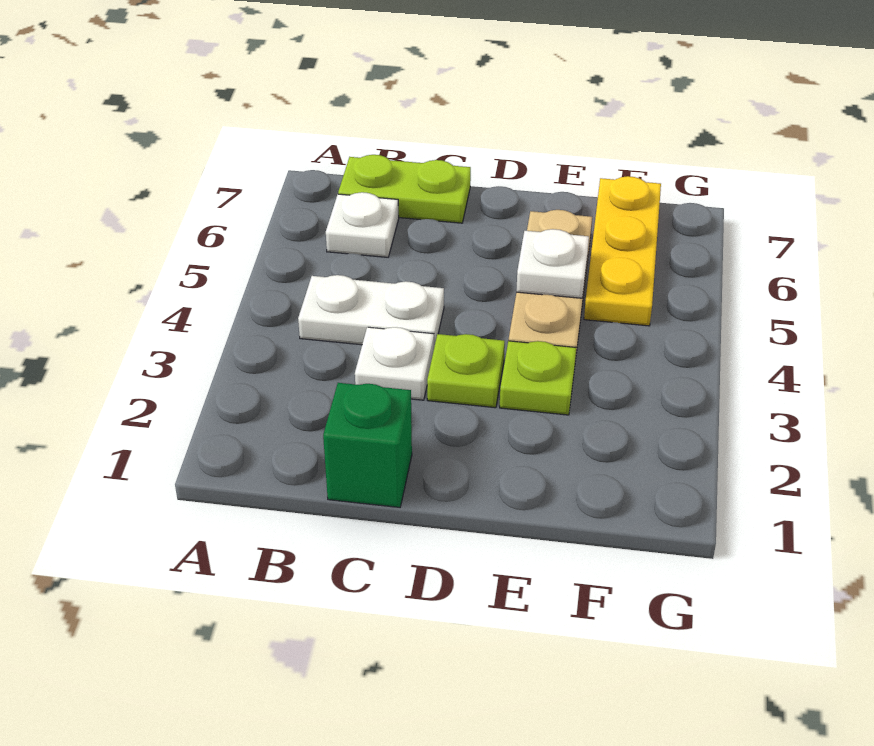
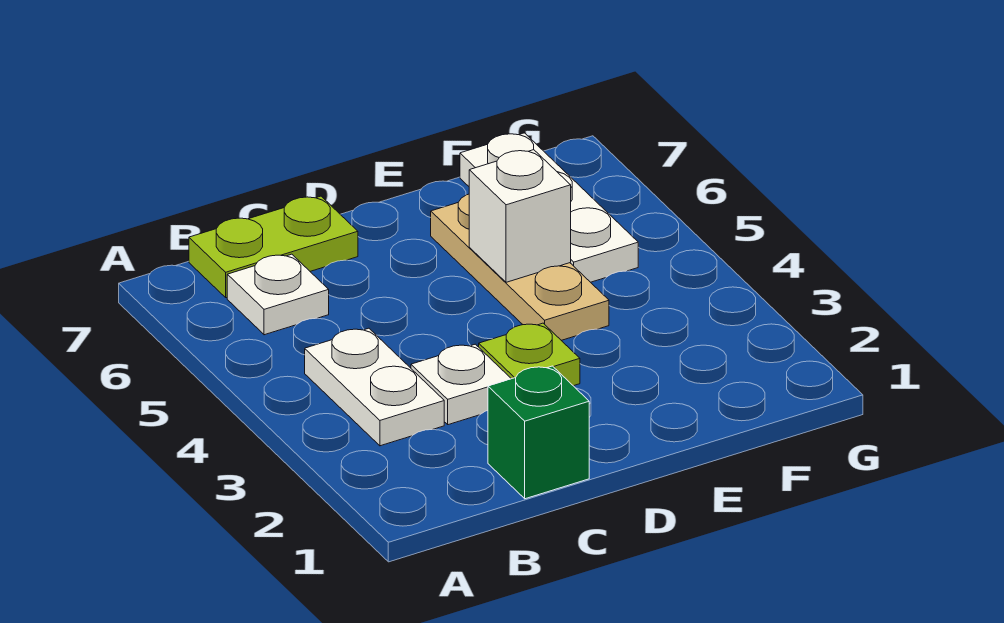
white 1x2 plate [298,275,444,346] -> white 1x2 plate turned to [305,328,444,446]
lime 1x1 plate [500,341,576,415] -> none
white 1x1 plate [516,229,589,298] -> white 1x1 brick [469,150,571,282]
yellow 1x3 plate [584,176,661,326] -> white 1x3 plate [460,133,638,282]

